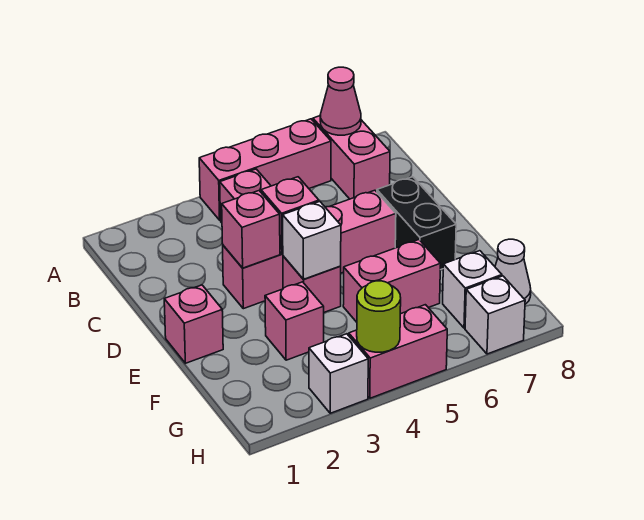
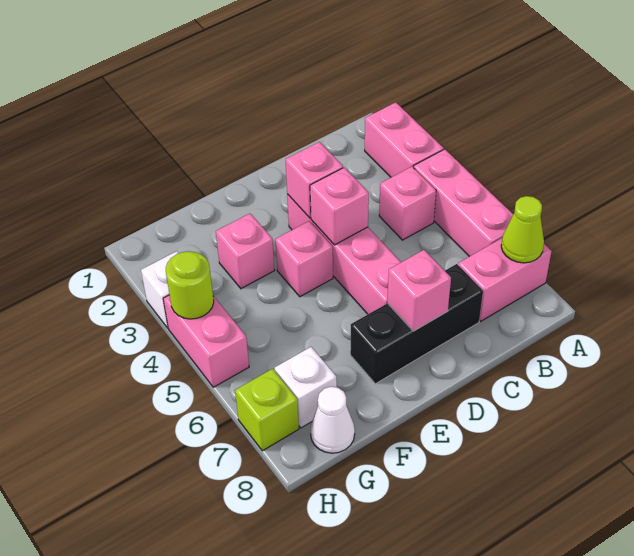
pink 1x1 cone [320,67,361,135] -> lime 1x1 cone [501,196,544,263]
black 1x2 brick [377,177,456,270] -> black 1x3 brick [350,264,483,384]
pink 1x1 brick [164,285,223,363] -> pink 1x1 brick moved to [387,250,451,331]
white 1x1 brick [283,201,341,279] -> none
pink 1x2 brick [343,240,441,322] -> pink 1x2 brick moved to [365,102,444,177]
white 1x1 brick [465,276,525,354] -> lime 1x1 brick [235,369,299,451]

